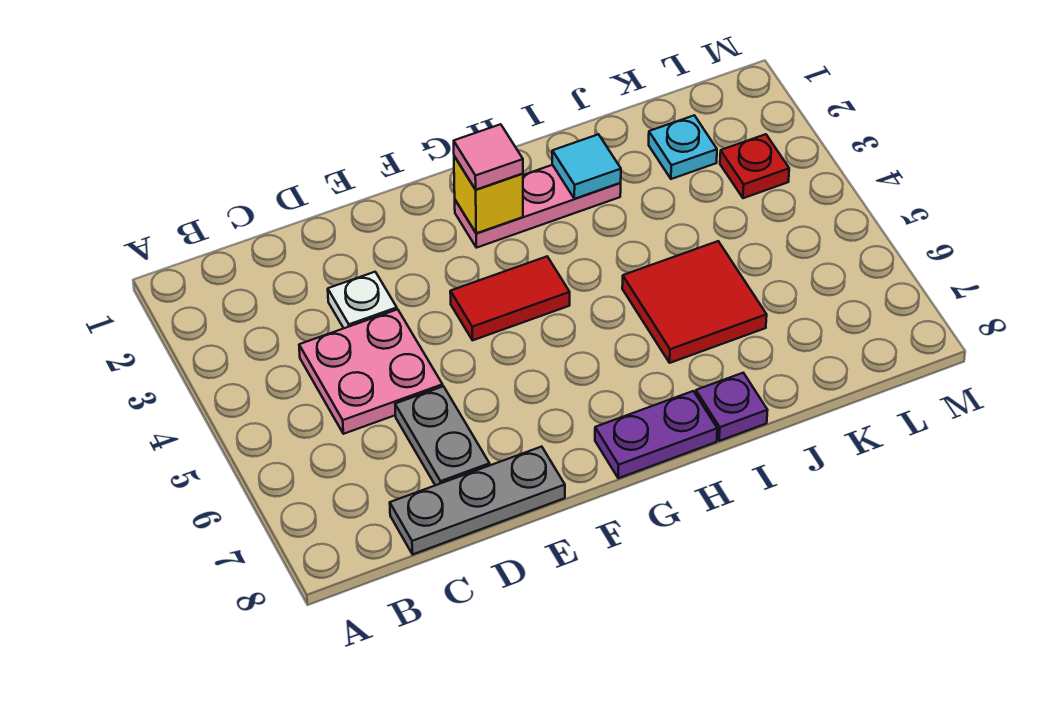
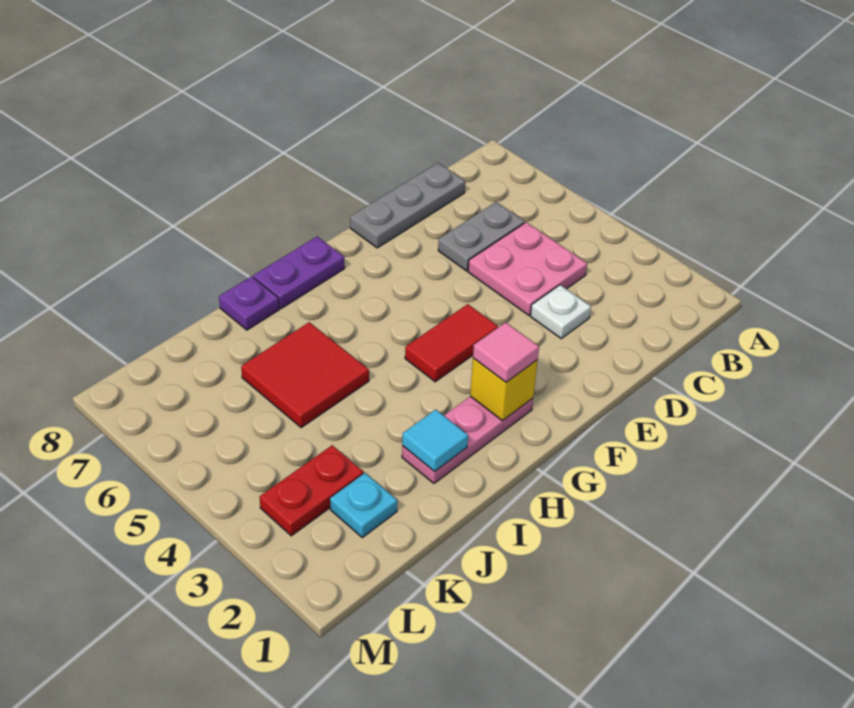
grey 1x2 plate [395,386,490,485] -> grey 1x2 plate turned to [438,202,525,271]
red 1x1 plate [720,134,789,198] -> red 1x2 plate [260,445,363,536]

